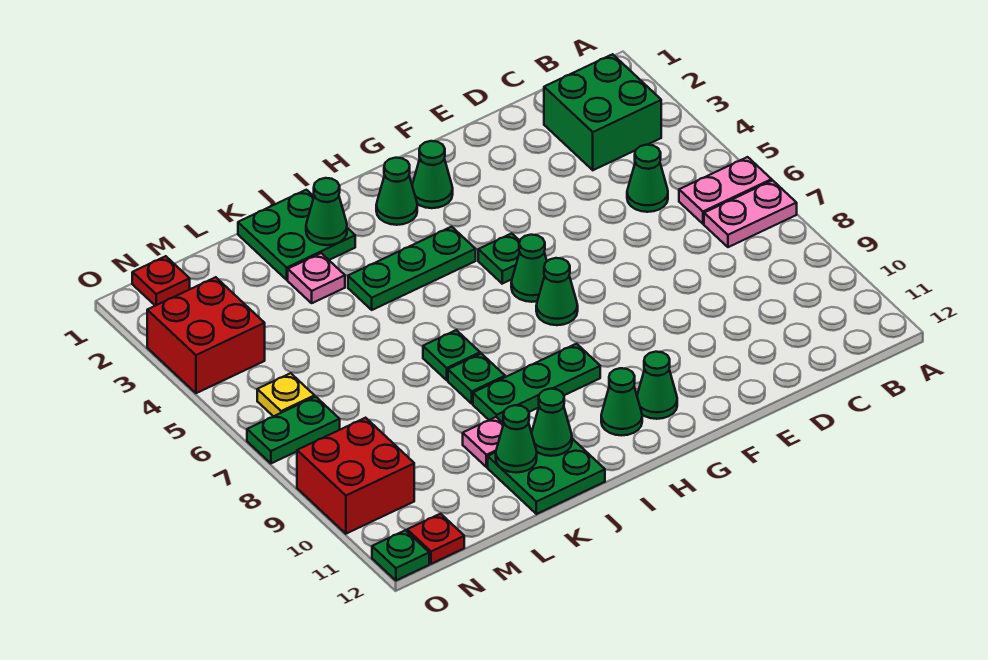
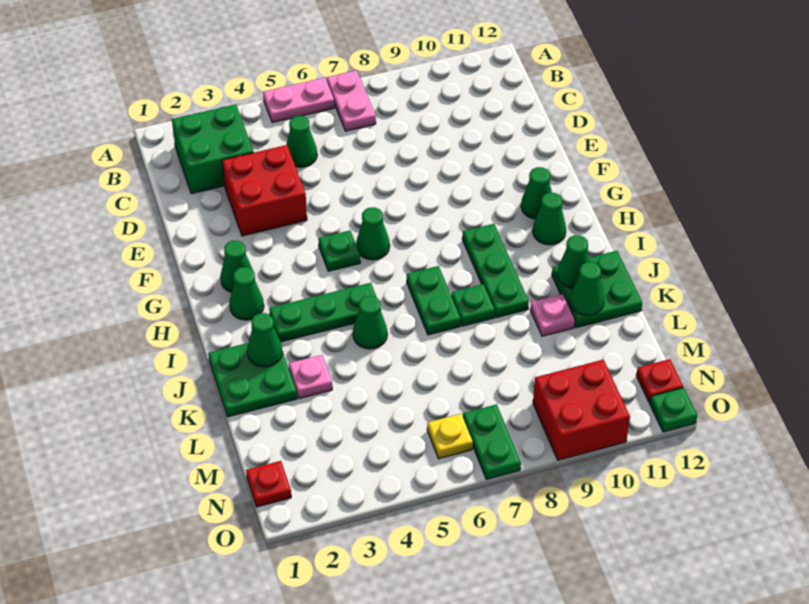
pink 1x2 plate [679,157,772,224] -> pink 1x2 plate turned to [263,78,334,123]
green 1x1 cone [536,258,578,325] -> green 1x1 cone moved to [353,296,387,349]
green 1x3 plate [348,227,476,310] -> green 1x3 plate turned to [269,283,381,342]
green 1x1 plate [423,330,480,380] -> green 1x2 plate [407,266,461,335]
red 2x2 brick [147,277,265,393] -> red 2x2 brick moved to [222,145,307,236]

